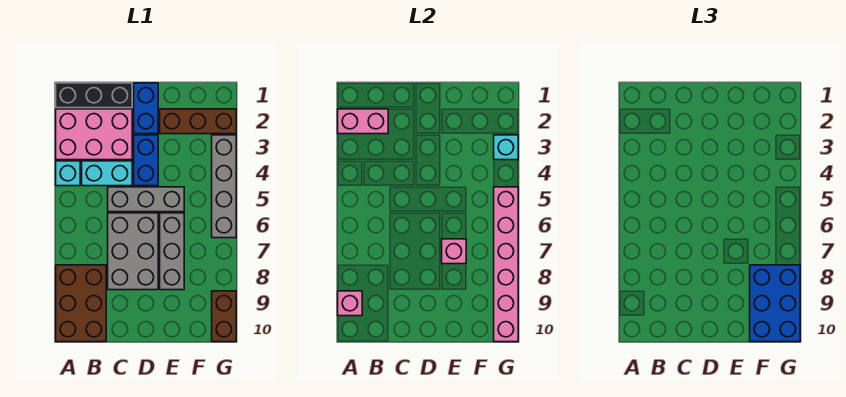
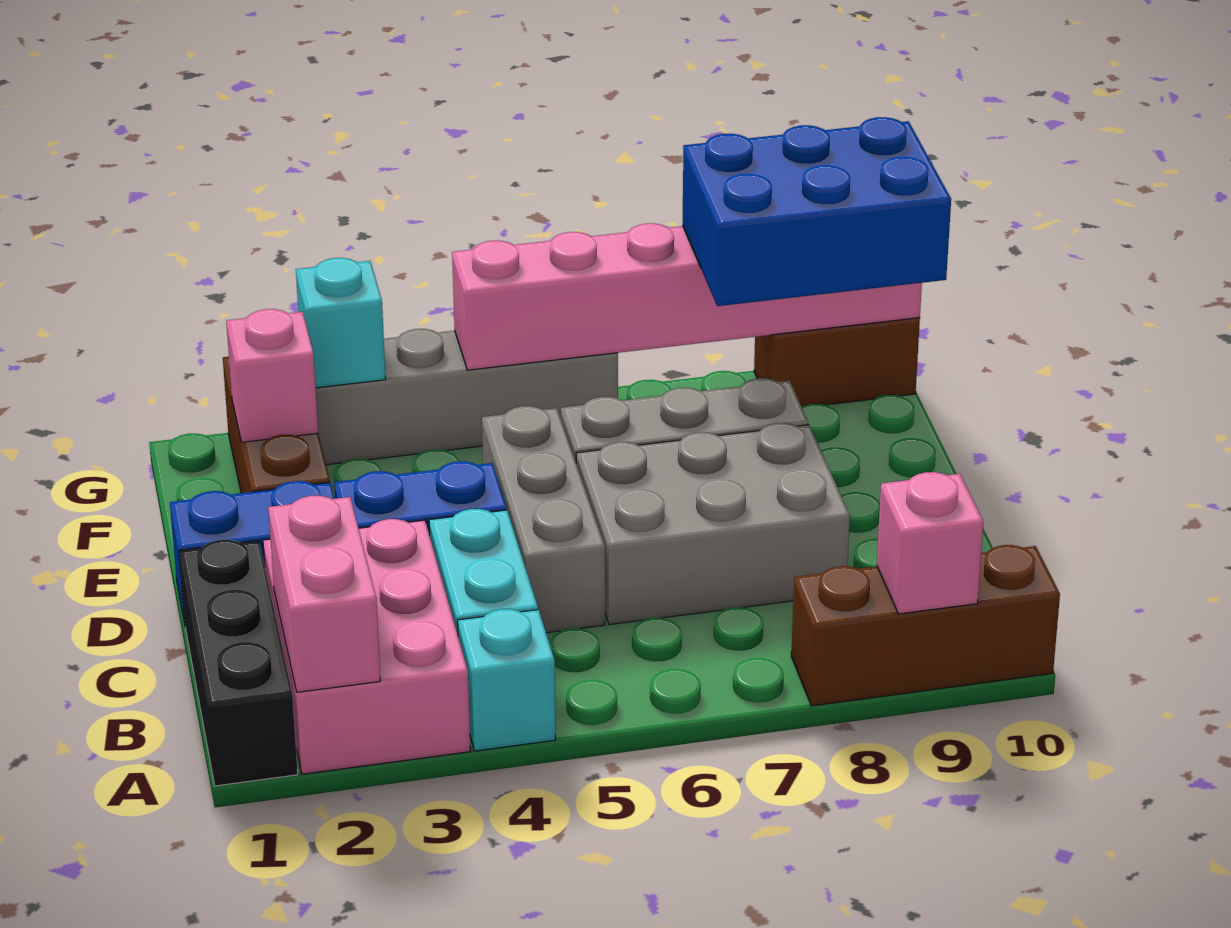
brown 2x3 brick [56,265,106,342] -> brown 1x3 brick [791,545,1060,706]
pink 1x1 brick [442,239,466,264] -> pink 1x1 brick moved to [226,309,318,442]

